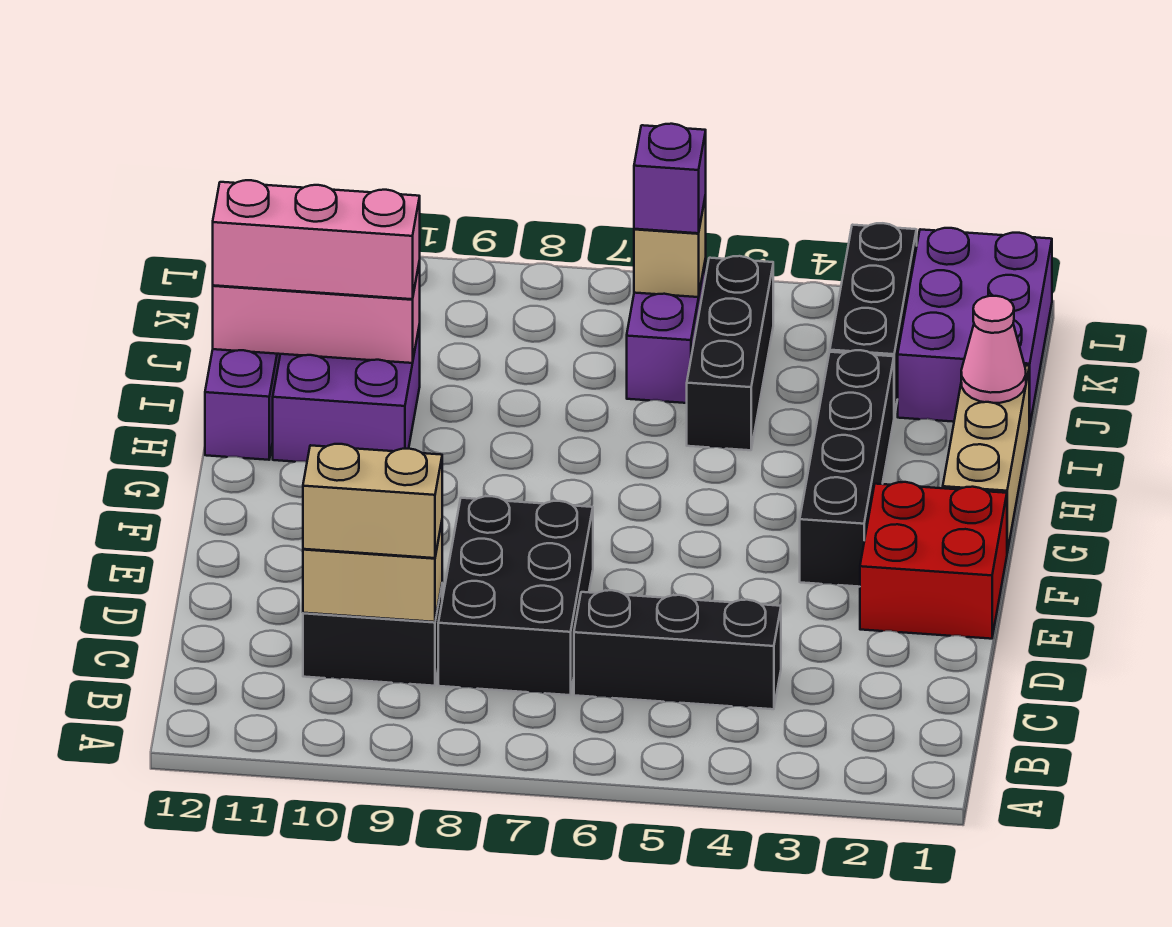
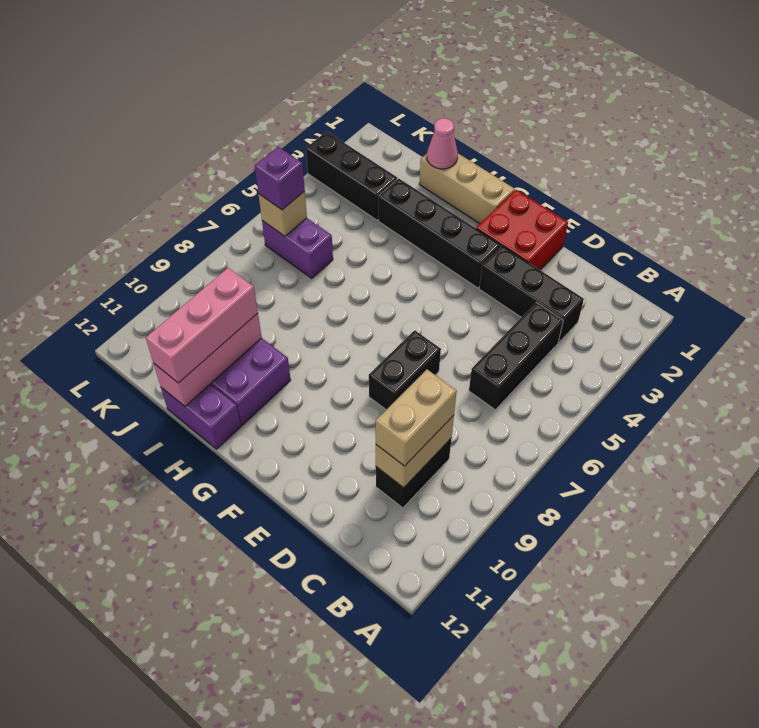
black 2x3 brick [438,496,593,695] -> black 1x2 brick [369,330,441,410]
black 1x3 brick [687,256,773,450] -> black 1x3 brick moved to [479,246,584,343]
purple 2x3 brick [898,228,1052,427] -> none

